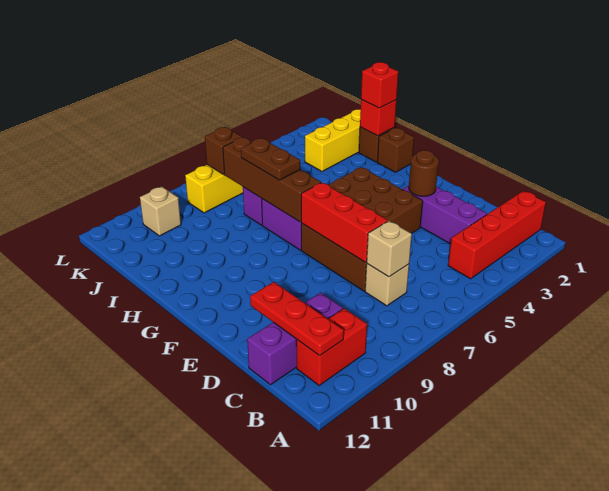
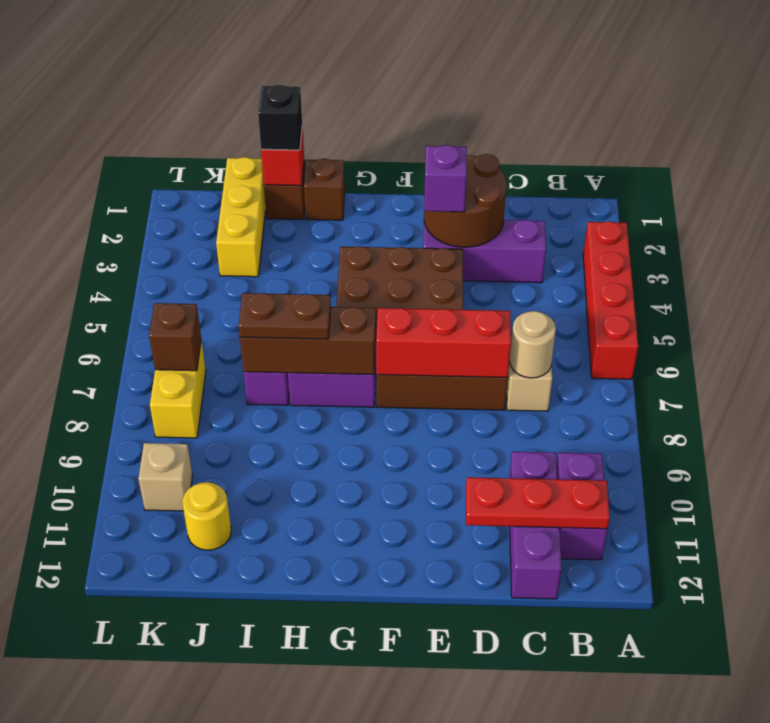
red 1x4 brick [448,191,546,279] -> red 1x4 brick moved to [583,221,638,379]
red 1x2 brick [296,308,367,385] -> purple 1x2 brick [557,453,608,560]
tan 1x1 brick [367,221,412,277] -> tan 1x1 round brick [510,311,556,378]
brown 1x1 round brick [409,150,439,196] -> brown 2x2 round brick [424,154,507,247]
none -> purple 1x1 brick [424,145,467,212]
brown 1x4 brick [223,138,321,222] -> brown 1x3 brick [240,307,376,375]
red 1x1 brick [361,62,398,108] -> black 1x1 brick [258,84,302,150]
none -> yellow 1x1 round brick [182,482,231,550]

